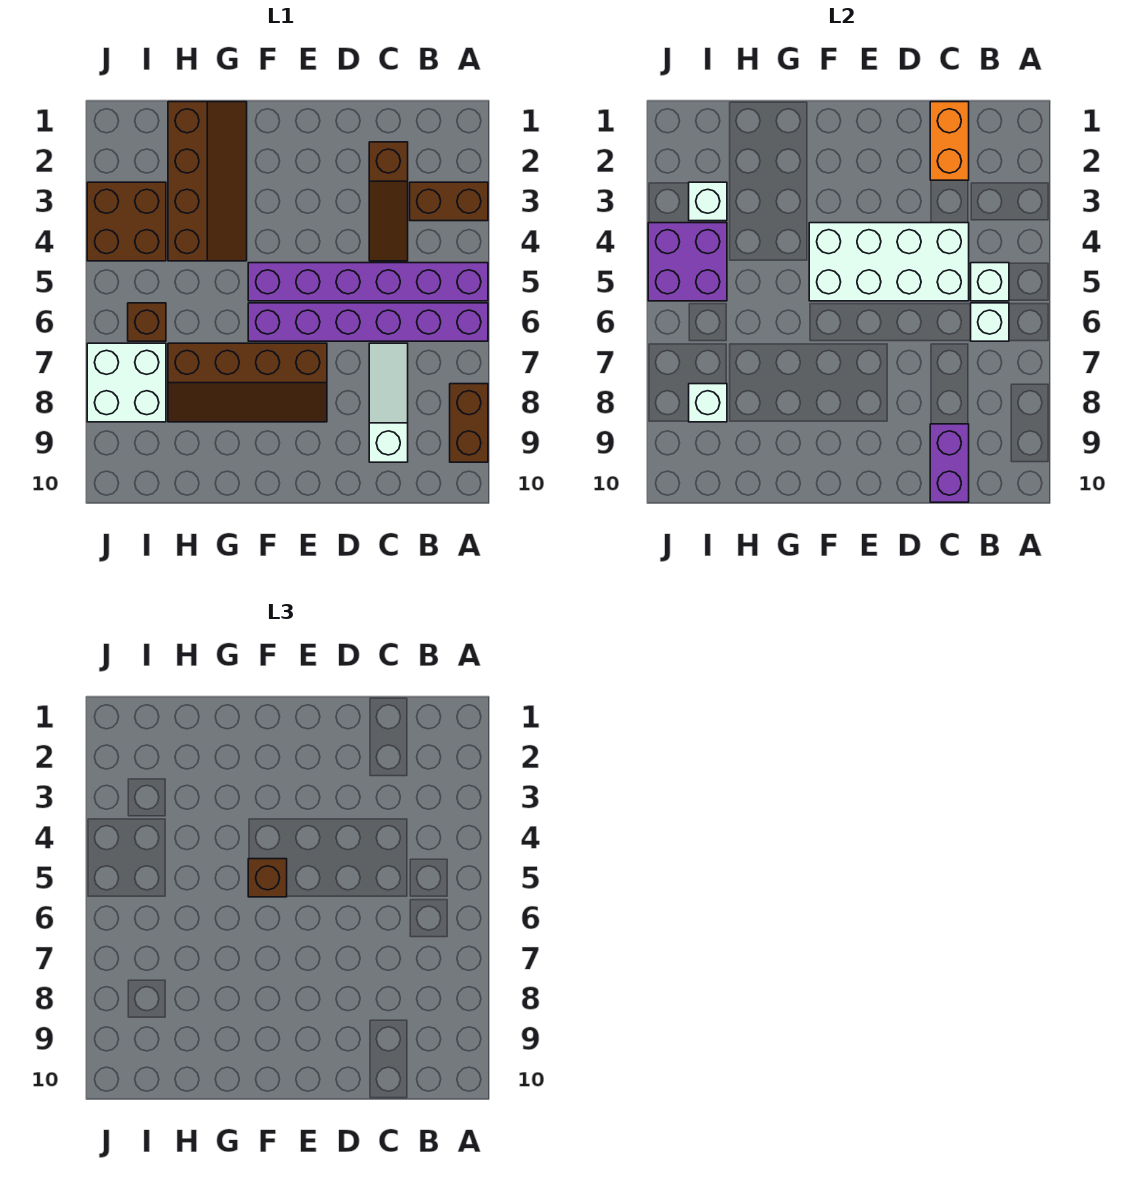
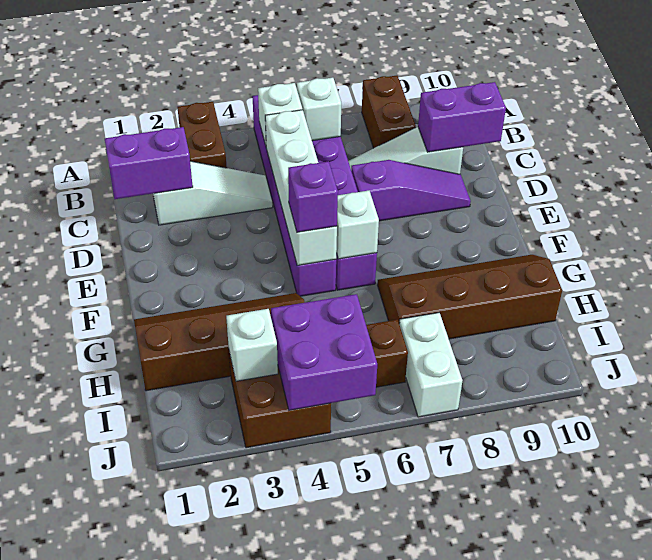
brown 1x2 brick [450,384,488,462] -> brown 1x2 brick turned to [362,76,416,148]
orange 1x2 brick [930,102,969,180] -> purple 1x2 brick [105,127,193,199]
brown 1x3 slope [369,142,408,261] -> white 1x3 slope [153,161,273,225]
white 2x4 brick [809,223,969,301] -> white 1x4 brick [265,110,337,265]
none -> purple 1x3 slope [351,160,471,221]
brown 2x4 slope [168,343,327,422] -> brown 2x4 slope turned to [378,255,562,339]
brown 1x1 brick [248,859,287,897] -> purple 1x1 brick [288,161,338,232]
white 2x2 brick [87,343,166,422] -> white 1x2 brick [399,313,463,417]
white 1x1 brick [689,384,727,422] -> white 1x1 brick moved to [336,191,379,259]

